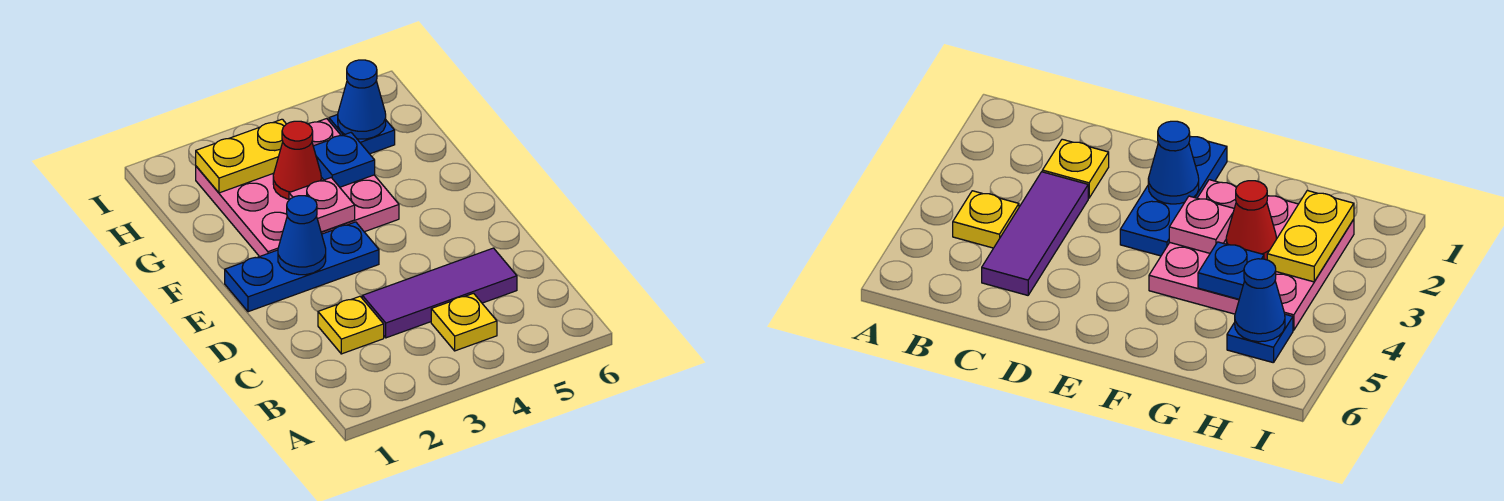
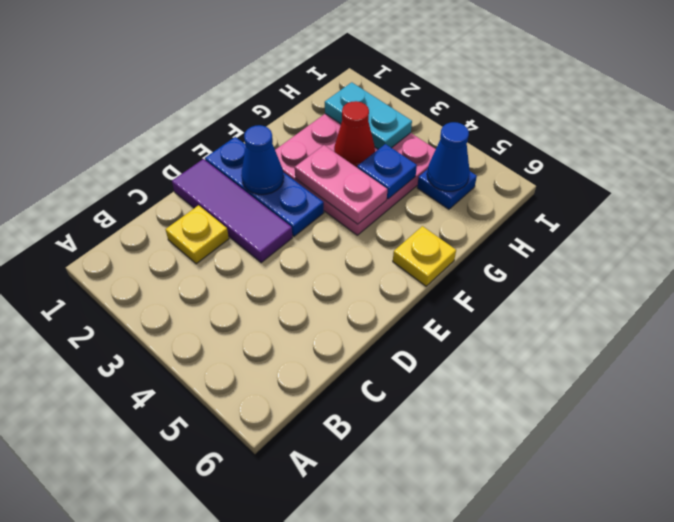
yellow 1x1 plate [431,293,497,351] -> yellow 1x1 plate moved to [393,226,456,286]
purple 1x3 tile [362,248,517,338] -> purple 1x3 tile moved to [172,159,292,262]
pink 1x1 plate [289,178,355,232] -> pink 1x2 plate [295,145,387,224]
yellow 1x2 plate [196,119,286,193] -> cyan 1x2 plate [325,82,412,149]

